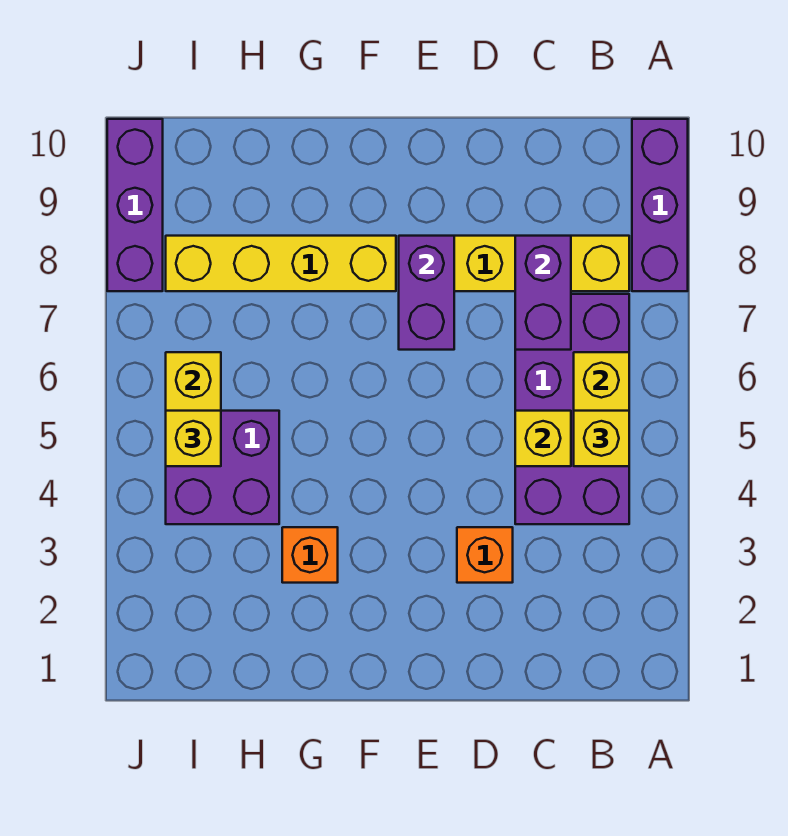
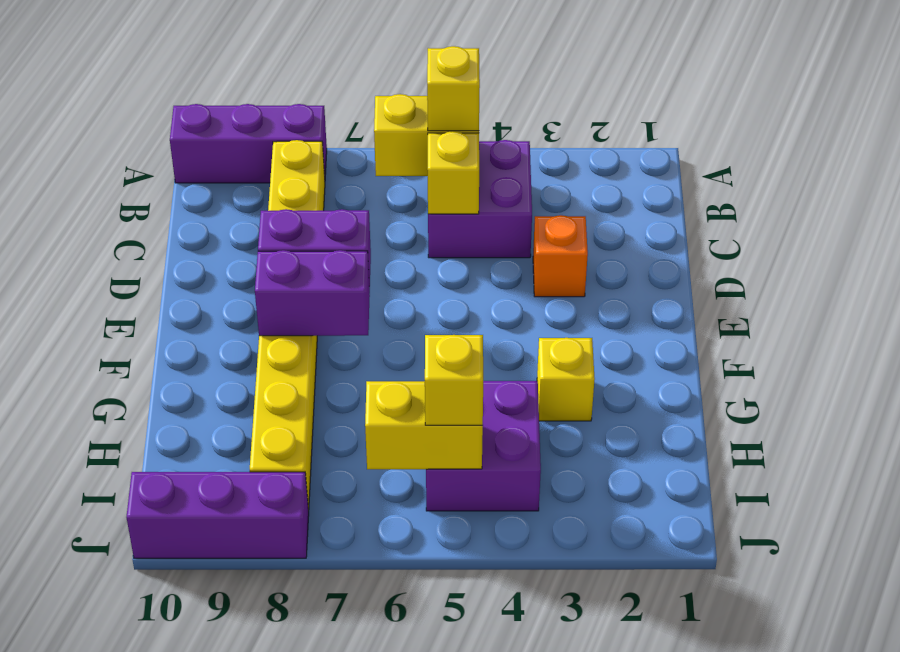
purple 2x4 brick [515,294,629,524] -> purple 2x2 brick [428,140,532,258]
purple 1x2 brick [515,236,571,350] -> purple 1x2 brick moved to [255,250,370,336]
orange 1x1 brick [282,527,338,583] -> yellow 1x1 brick [537,338,595,421]

